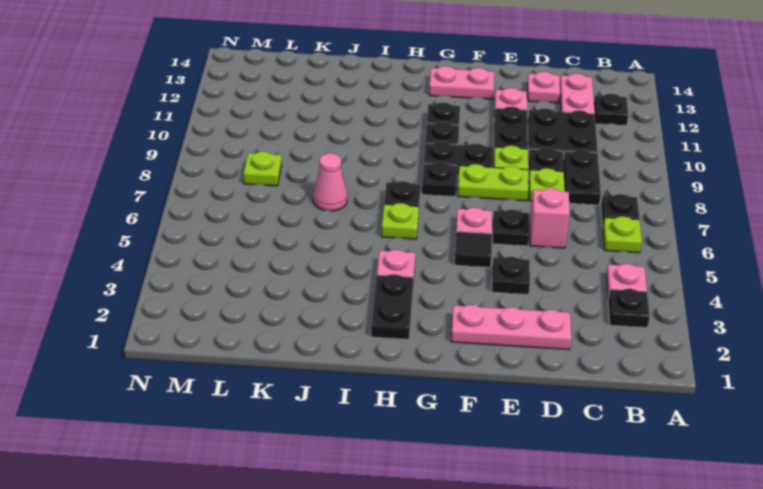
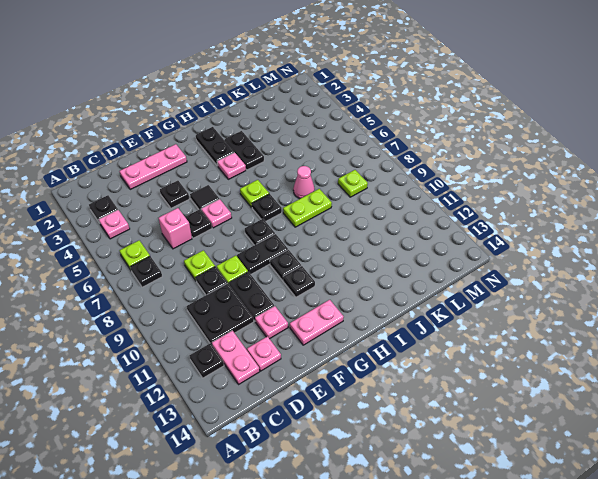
black 1x2 plate [563,150,601,205] -> black 1x2 plate moved to [225,131,264,170]
lime 1x2 plate [458,164,529,201] -> lime 1x2 plate moved to [283,189,332,227]

